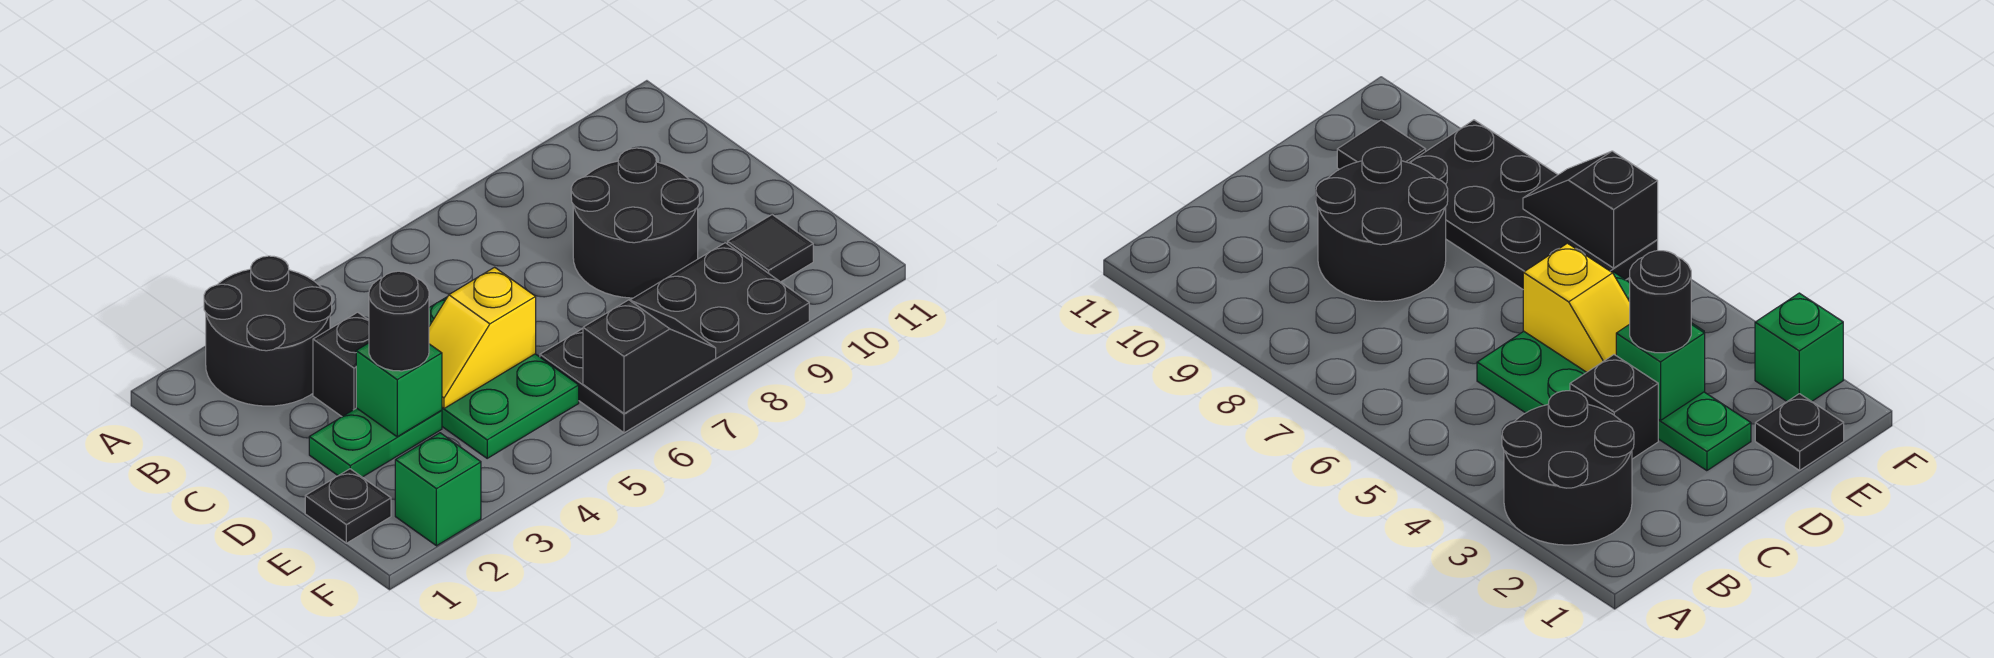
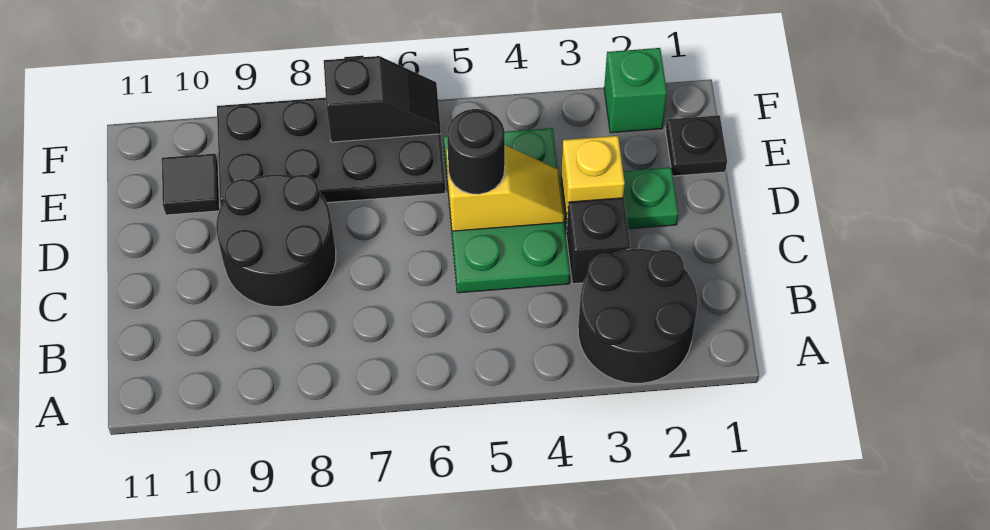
green 1x1 brick [356,343,442,437] -> yellow 1x1 brick [561,136,625,220]
black 1x1 round brick [369,271,429,371] -> black 1x1 round brick moved to [447,109,505,194]
black 1x2 slope [583,300,716,413] -> black 1x2 slope turned to [324,56,441,142]

